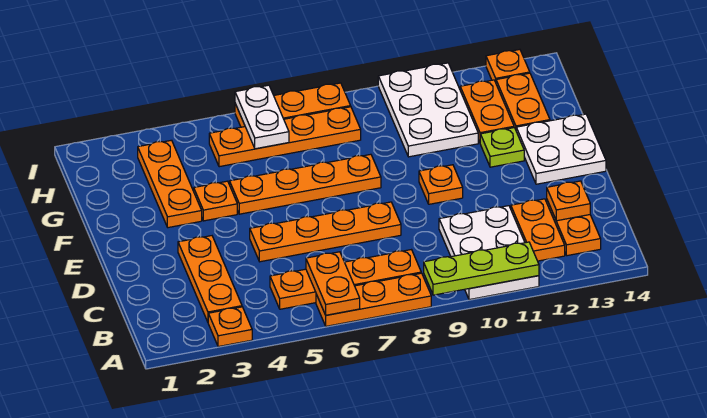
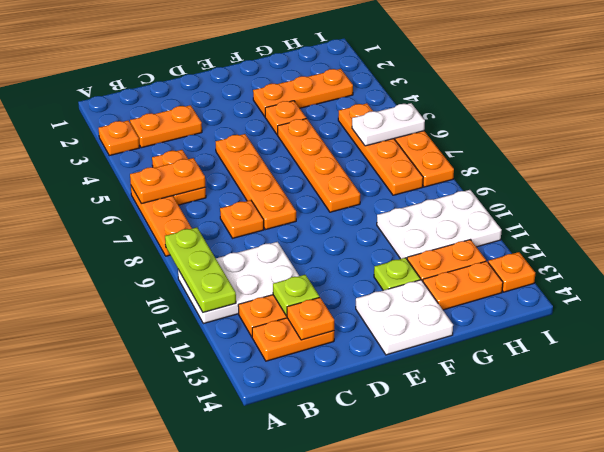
orange 1x3 plate [178,236,242,322] -> orange 1x2 plate [130,105,202,148]
orange 1x4 plate [270,250,421,309] -> orange 1x2 plate [152,150,206,205]
none -> lime 1x1 plate [273,275,319,316]
orange 1x1 plate [419,165,463,204] -> orange 1x1 plate moved to [220,200,264,238]

